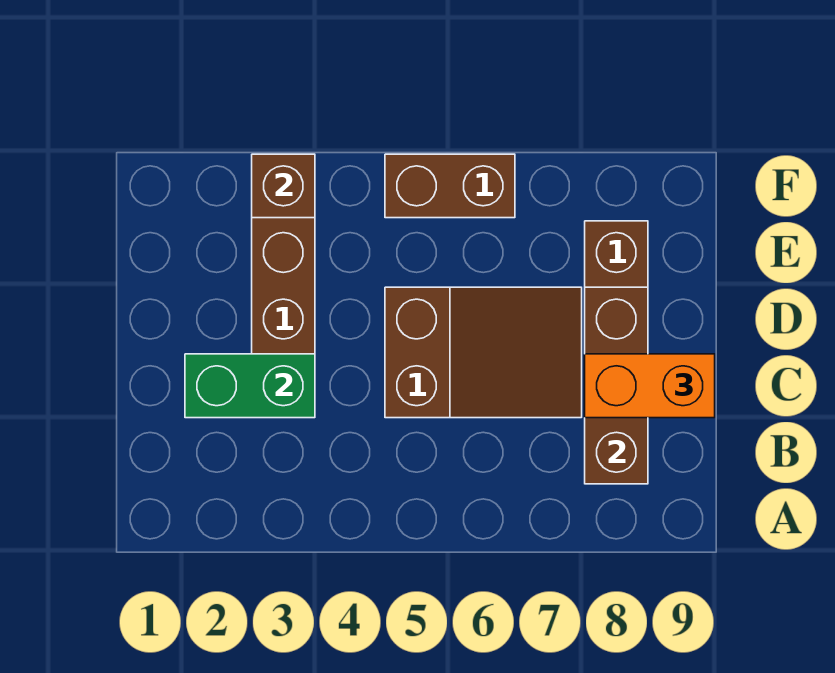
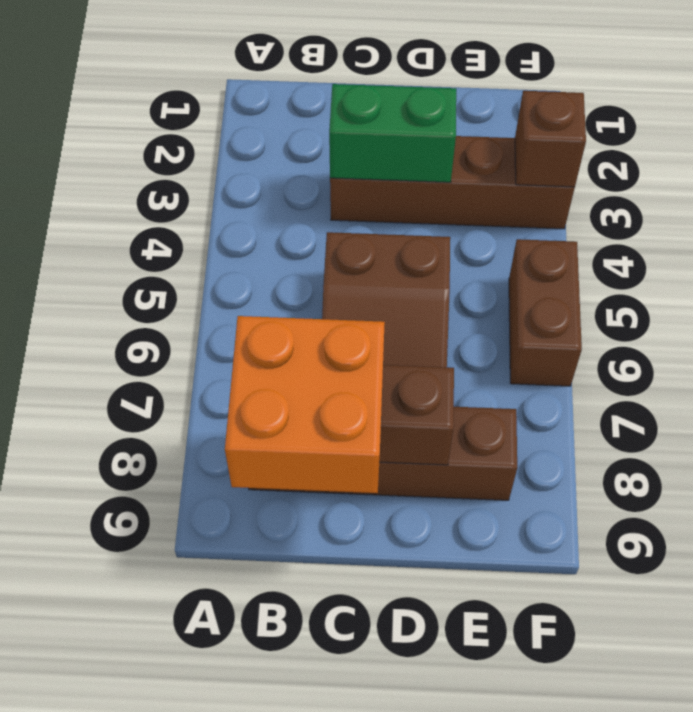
green 1x2 brick [185,354,315,418] -> green 1x2 brick turned to [329,84,456,182]
orange 1x2 brick [585,354,715,418] -> orange 2x2 brick [225,316,385,493]

